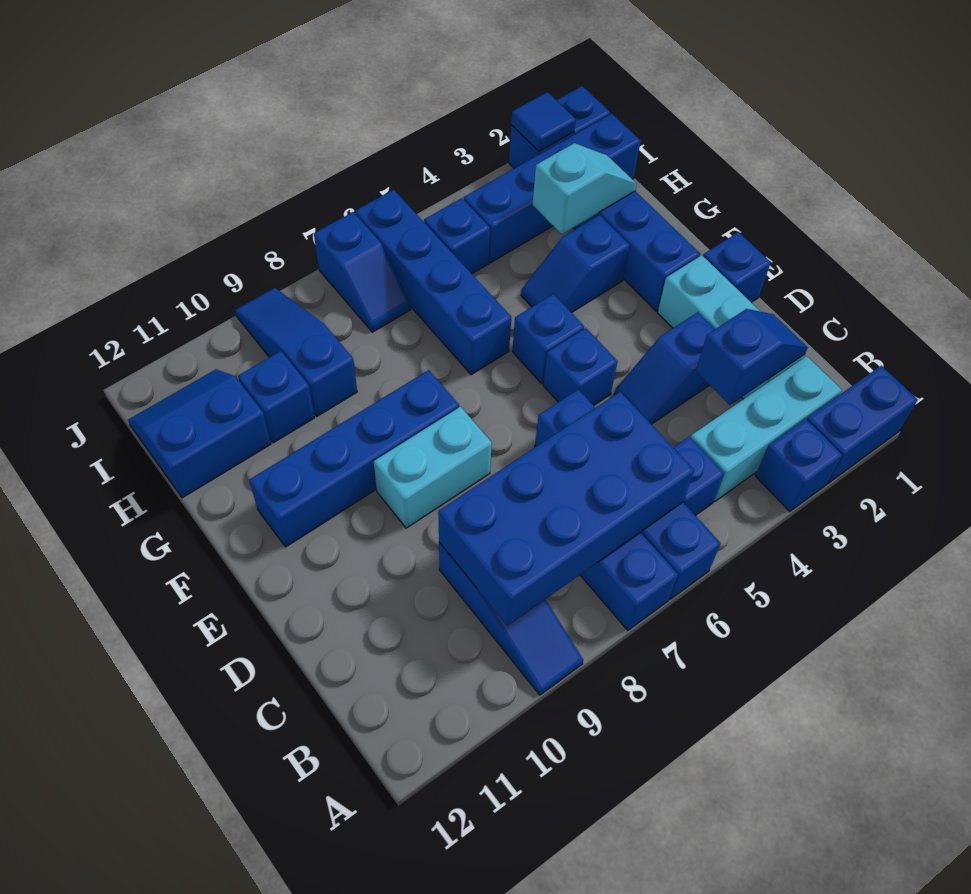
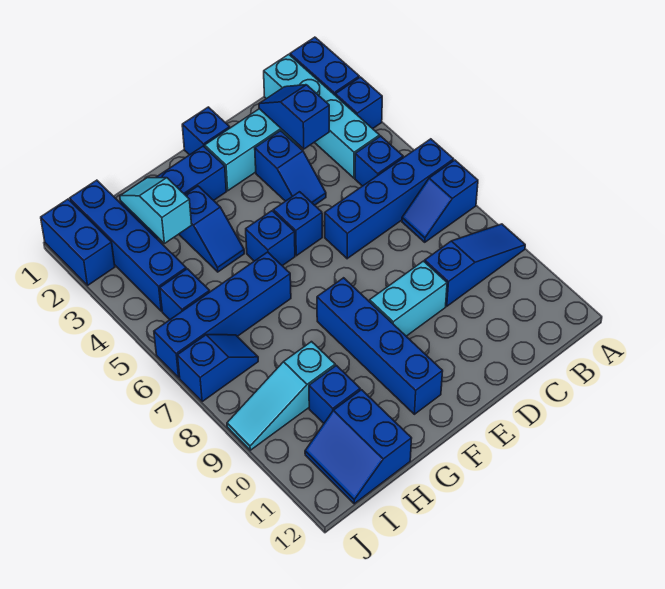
cyan 1x3 brick [691,356,842,502] -> cyan 1x4 brick [264,54,380,178]
blue 2x4 brick [438,392,694,626] -> none
cyan 1x2 brick [374,407,492,528] -> cyan 1x2 brick turned to [370,261,447,336]
blue 1x3 slope [235,288,357,416] -> cyan 1x3 slope [227,342,335,450]
blue 1x1 tile [511,92,576,152] -> none

